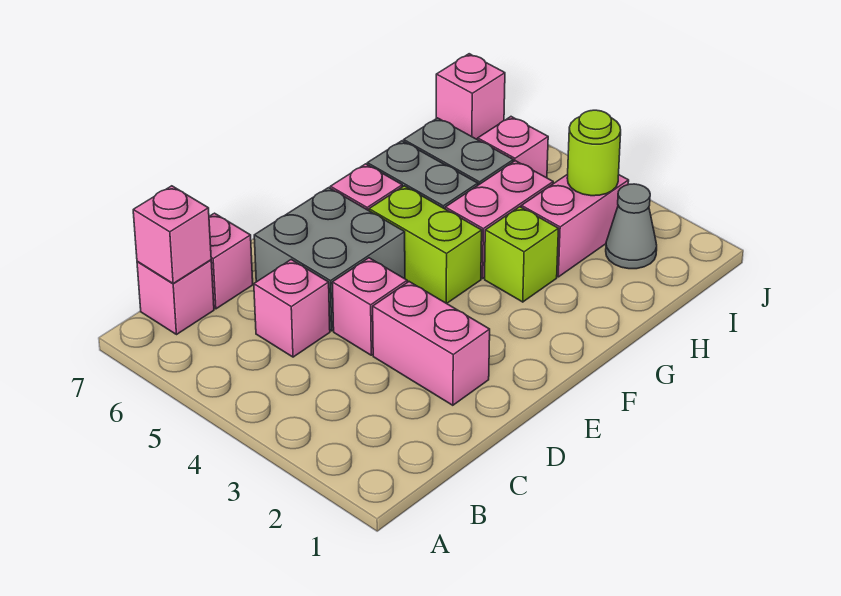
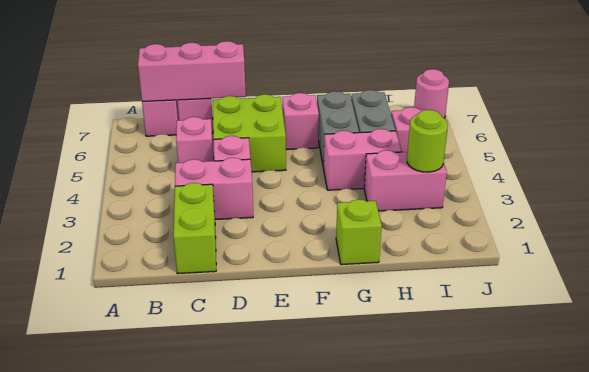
pink 1x1 brick [133,186,211,283] -> pink 1x3 brick [138,41,246,101]
pink 1x2 brick [373,282,490,405] -> pink 1x2 brick turned to [175,158,253,220]
grey 2x2 brick [254,188,405,331] -> lime 2x2 brick [212,94,286,172]
lime 1x2 brick [369,186,482,303] -> lime 1x2 brick moved to [173,183,216,274]
lime 1x1 brick [485,207,558,302] -> lime 1x1 brick moved to [336,199,382,265]
grey 1x1 cone [606,184,657,269] -> none
pink 1x1 brick [436,54,505,139] -> pink 1x1 round brick [414,69,449,118]

